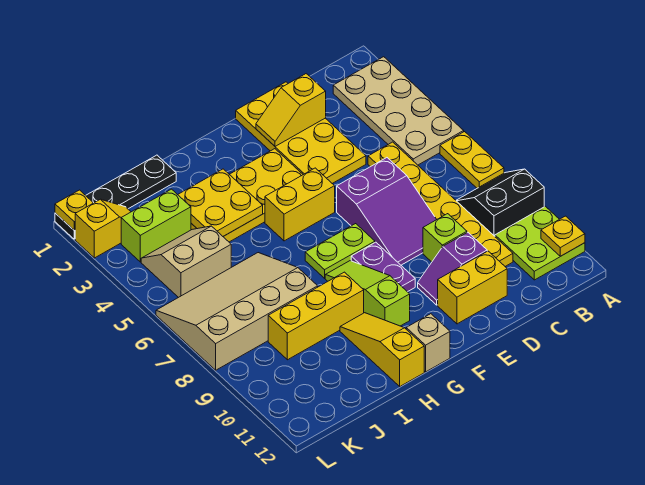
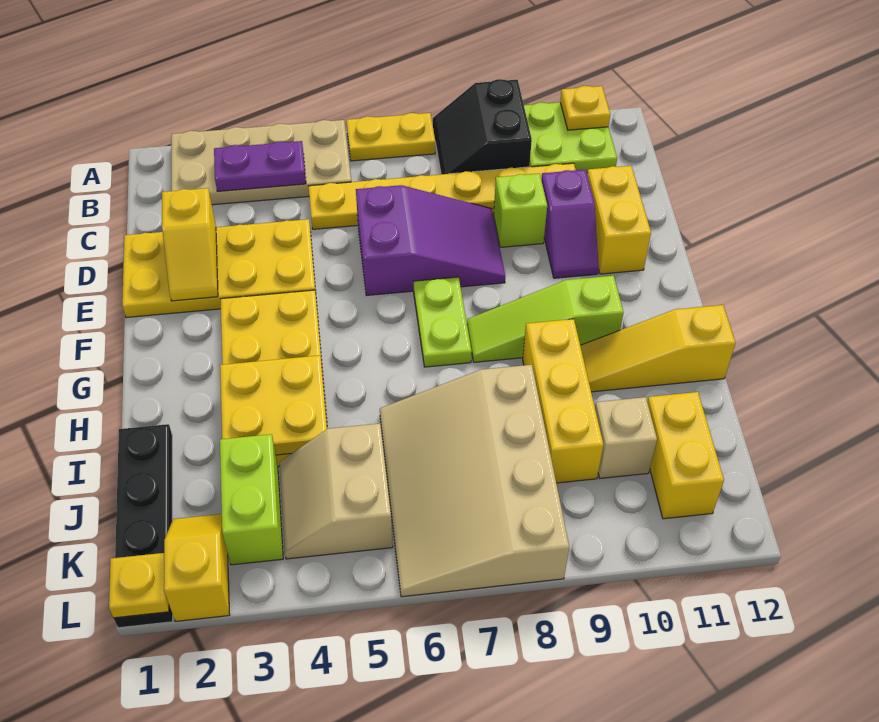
yellow 1x2 brick [265,168,335,241] -> yellow 1x2 brick moved to [647,392,724,519]
purple 1x2 plate [351,242,415,292] -> purple 1x2 plate moved to [214,141,306,191]
tan 1x1 brick [406,314,450,372] -> tan 1x1 brick moved to [595,397,657,478]

